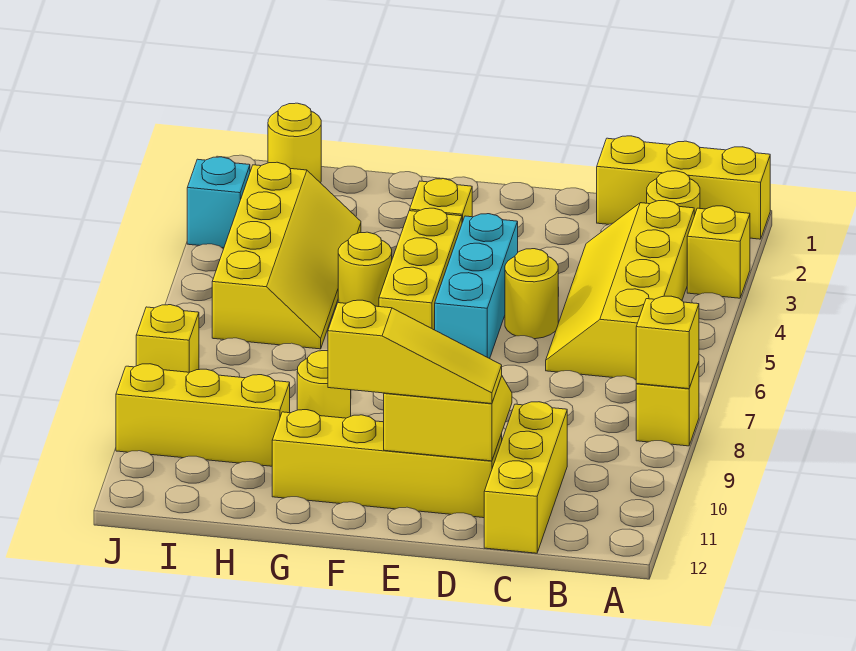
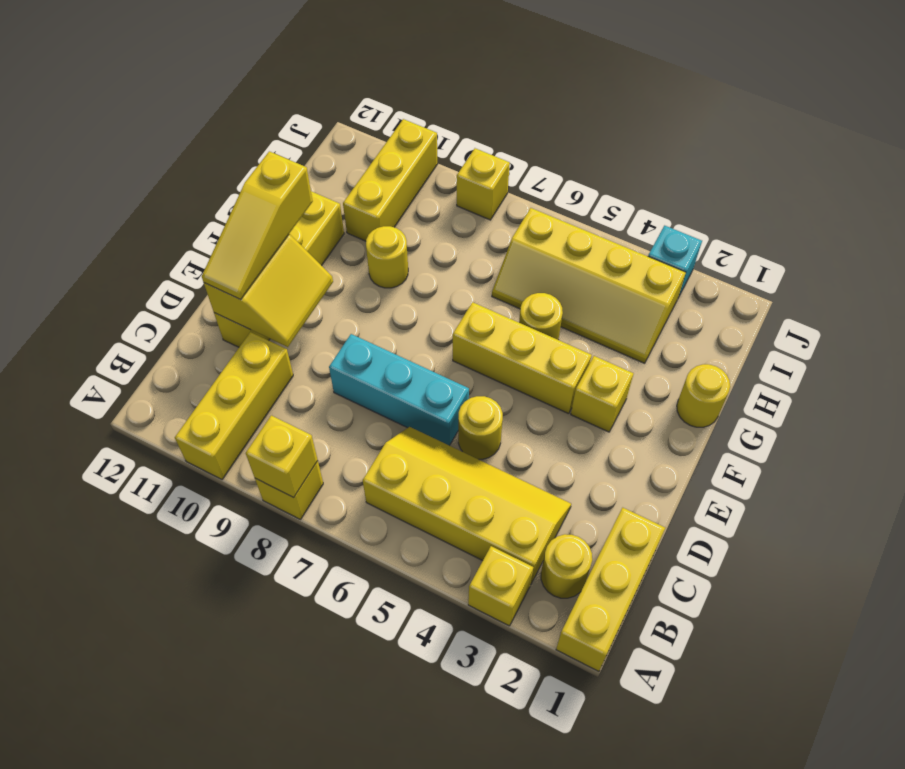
yellow 1x3 brick [484,402,567,553] -> yellow 1x3 brick turned to [175,332,293,479]
cyan 1x3 brick [435,214,518,359] -> cyan 1x3 brick moved to [329,334,469,446]
yellow 1x1 round brick [268,103,321,183] -> yellow 1x1 round brick moved to [677,364,730,427]

